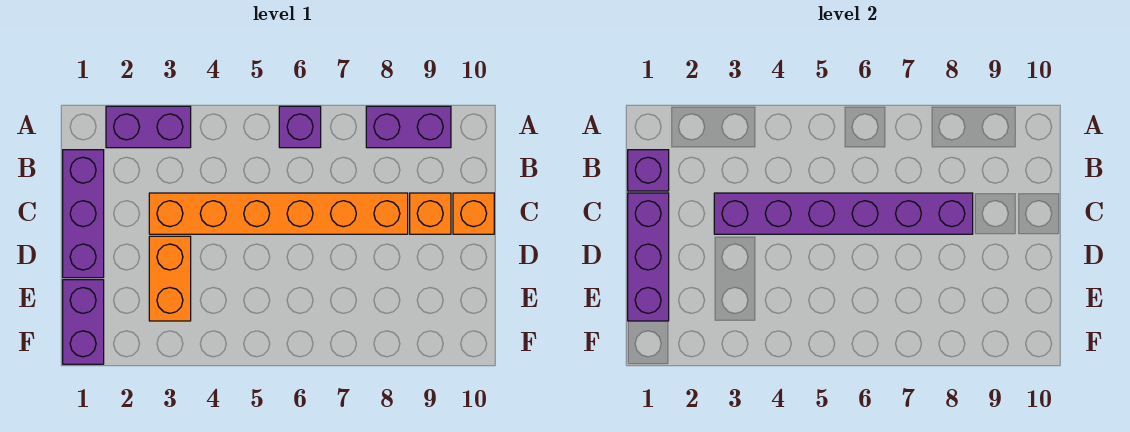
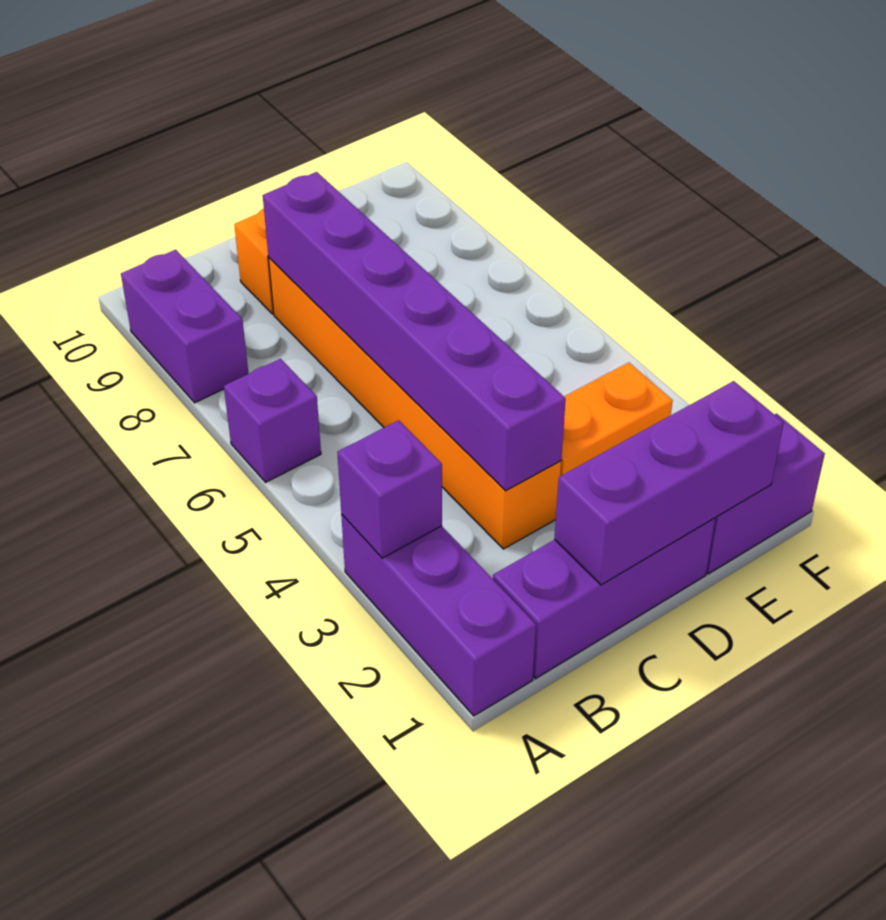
purple 1x2 brick [106,106,191,148] -> purple 1x3 brick [341,514,536,716]
purple 1x1 brick [628,150,669,191] -> purple 1x1 brick moved to [337,420,442,558]
orange 1x1 brick [453,193,494,234] -> none

